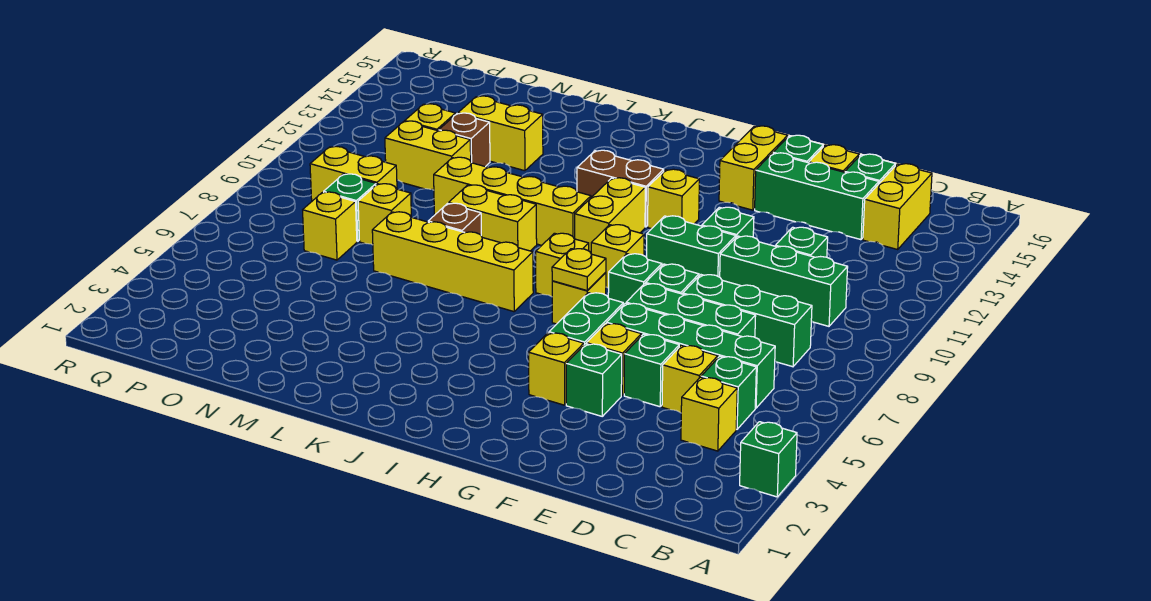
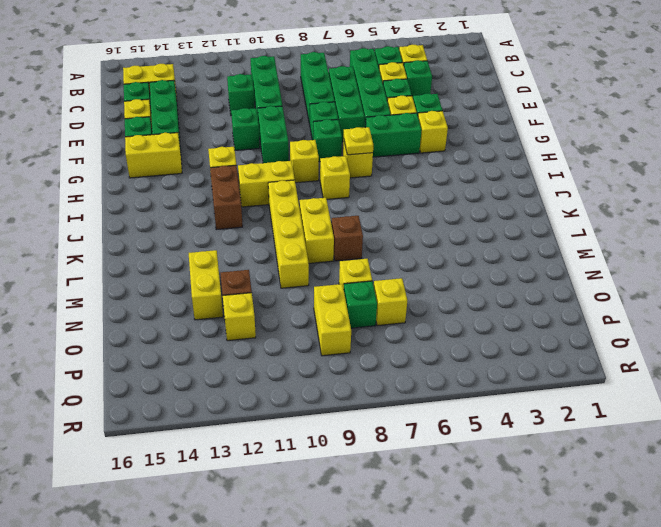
green 1x1 brick [740,422,797,497] -> green 1x1 brick moved to [404,60,432,97]
yellow 1x4 brick [372,212,533,312] -> none
yellow 1x2 brick [385,121,471,190] -> none

